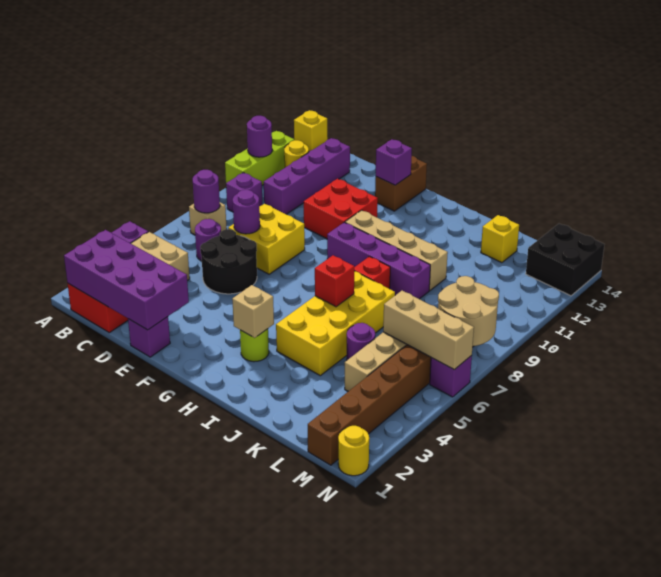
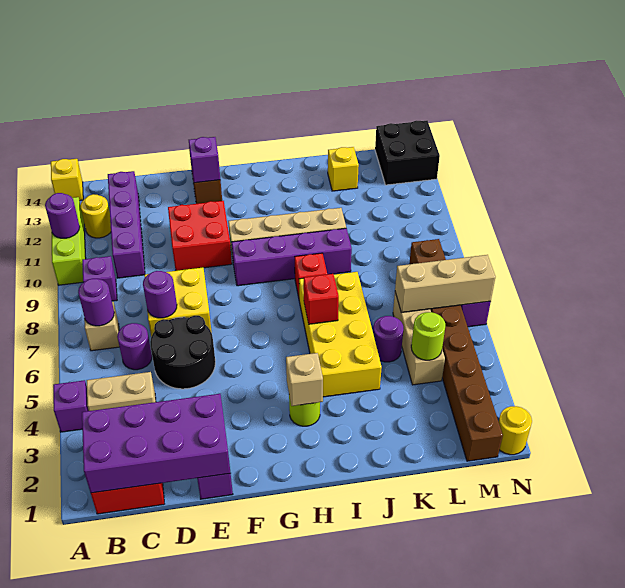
none -> lime 1x1 round brick [411,312,445,360]
tan 2x2 round brick [438,276,499,346] -> none

